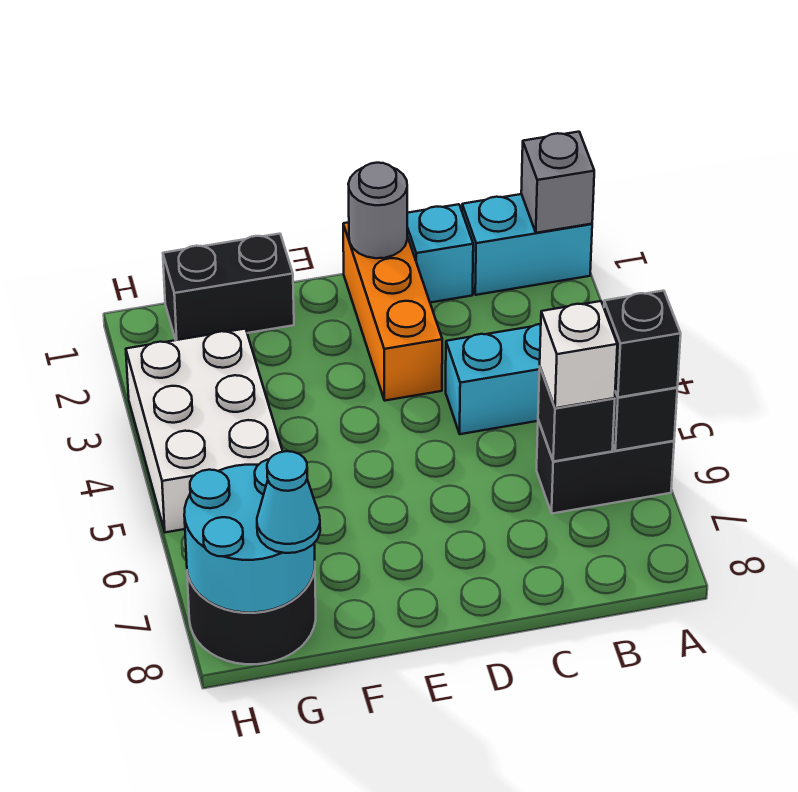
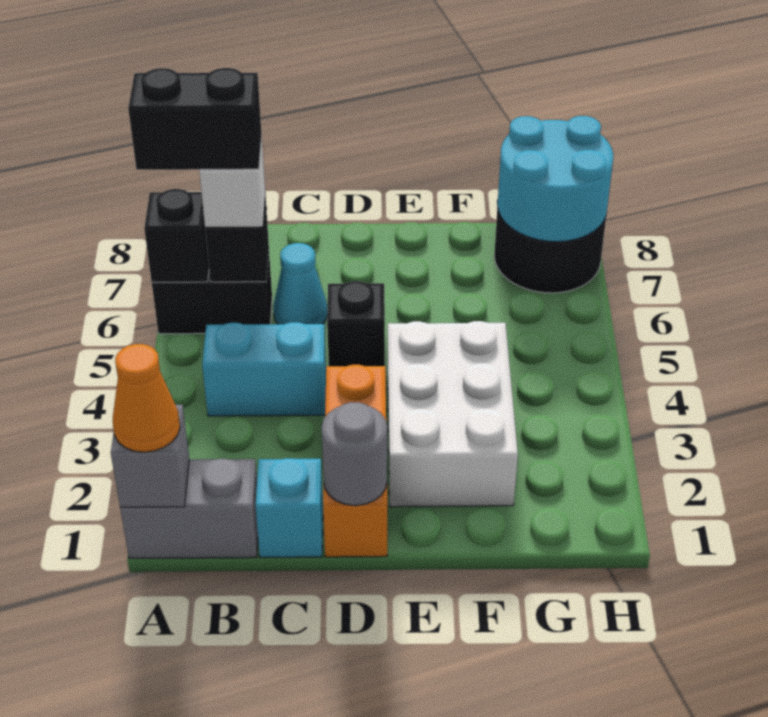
cyan 1x2 brick [462,194,592,295] -> grey 1x2 brick [120,459,258,558]
none -> orange 1x1 cone [113,344,180,452]
black 1x1 brick [604,291,681,397] -> black 1x1 brick moved to [327,281,385,366]
black 1x2 brick [163,234,294,340] -> black 1x2 brick moved to [128,68,262,170]
white 2x3 brick [126,329,283,532] -> white 2x3 brick moved to [388,321,518,507]
cyan 1x1 cone [257,451,320,553] -> cyan 1x1 cone moved to [273,243,327,324]

